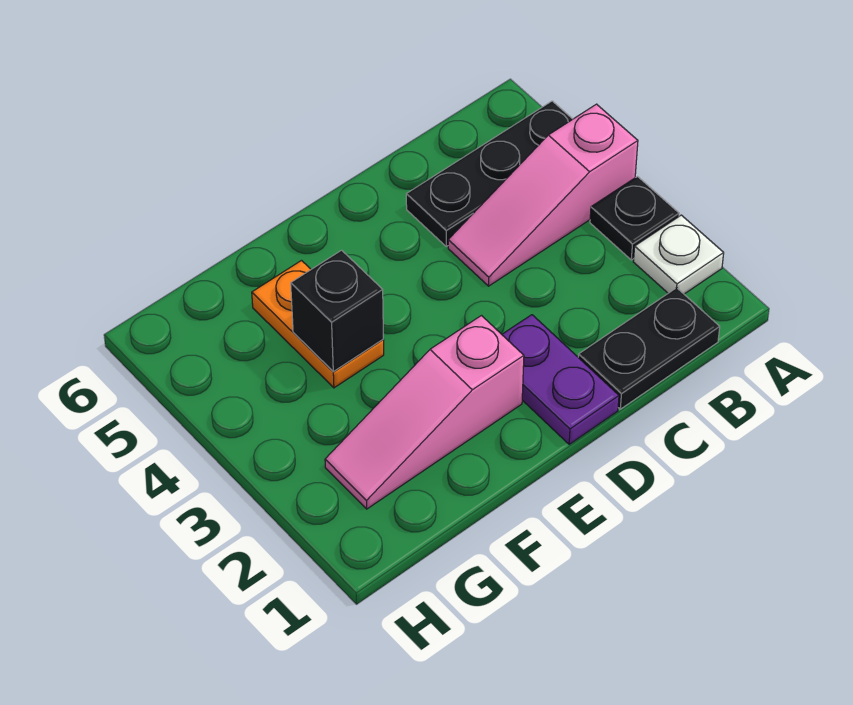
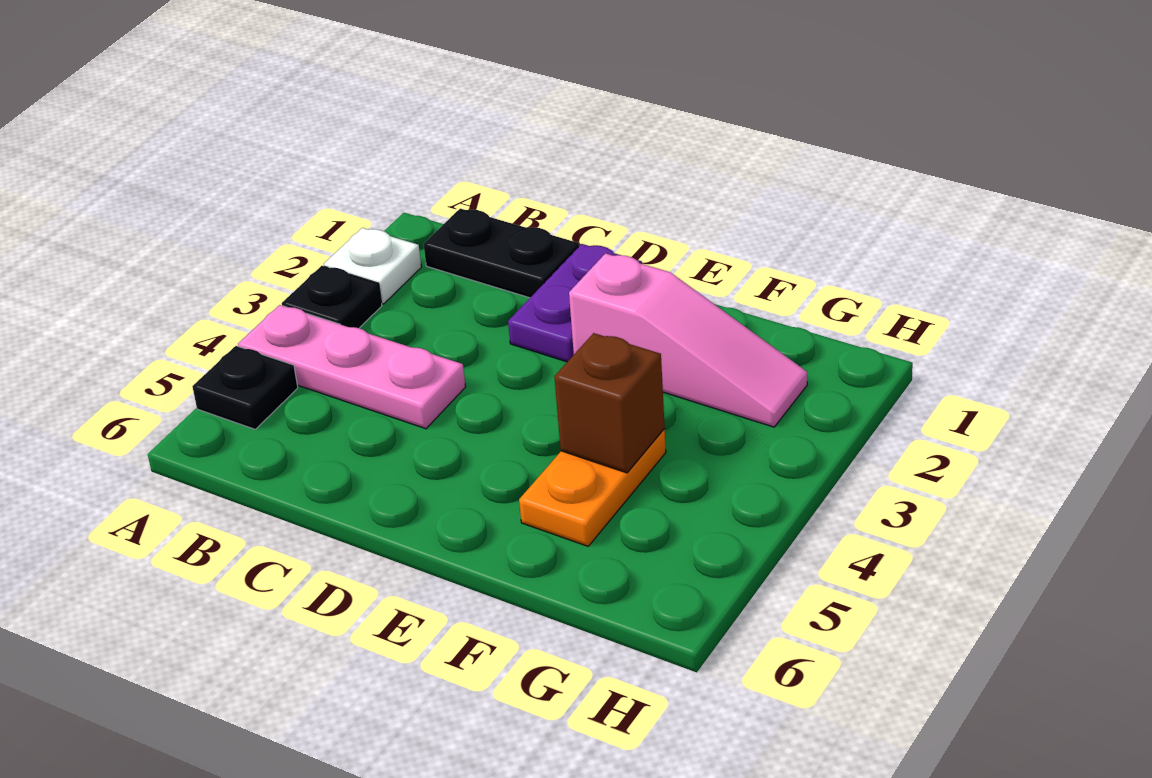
pink 1x3 slope [448,104,638,286] -> pink 1x3 plate [238,305,466,429]
black 1x3 plate [406,101,572,246] -> black 1x1 plate [192,346,298,429]
black 1x1 brick [291,250,383,372] -> brown 1x1 brick [554,333,665,473]

